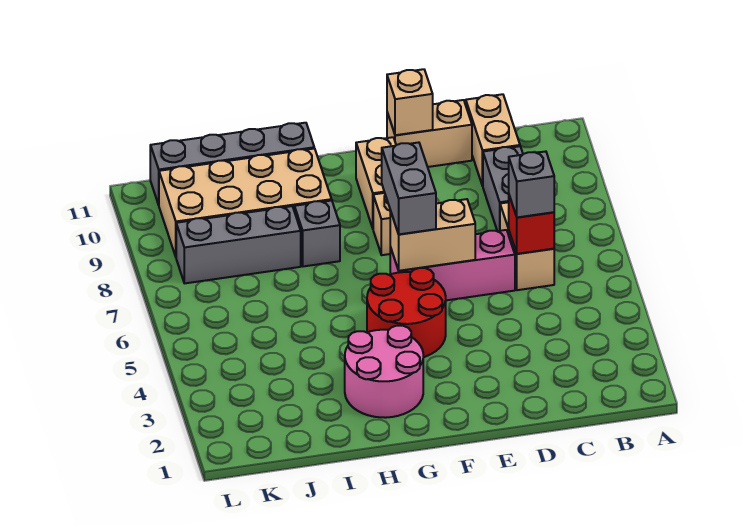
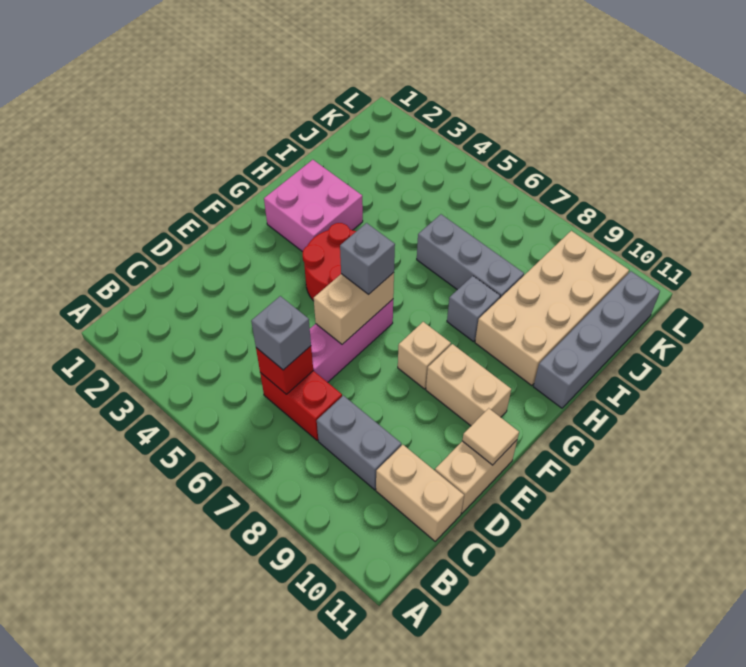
tan 1x2 brick [500,202,554,290] -> red 1x2 brick [260,371,342,440]
tan 1x1 brick [387,69,433,135] -> tan 1x1 tile [462,408,519,465]
grey 1x2 brick [382,142,436,234] -> grey 1x1 brick [340,223,395,294]
pink 2x2 round brick [345,326,423,418] -> pink 2x2 brick [264,160,363,252]
grey 1x3 brick [176,206,301,283] -> grey 1x3 brick turned to [417,214,524,298]

